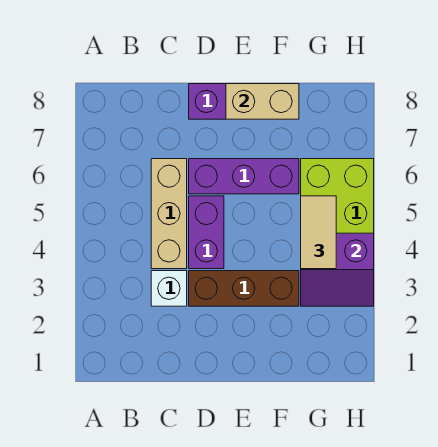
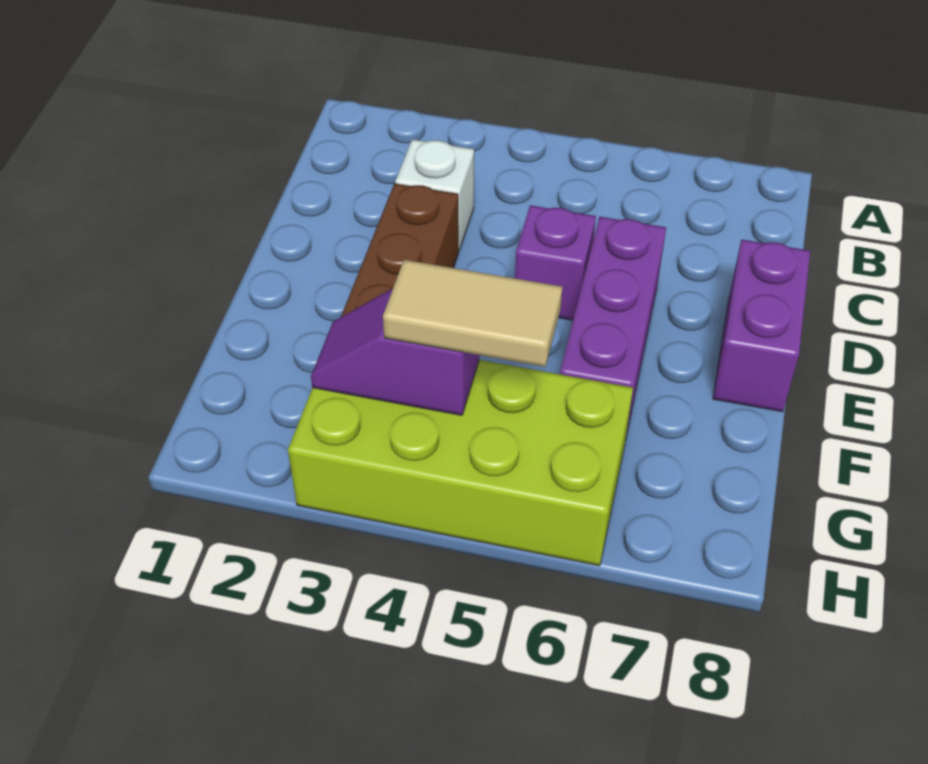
tan 1x3 brick [151,159,187,269] -> none
purple 1x2 brick [189,196,224,269] -> purple 1x1 brick [515,205,596,320]
tan 1x2 brick [226,84,299,119] -> none
purple 2x2 slope [301,233,374,306] -> purple 1x2 slope [311,288,479,415]

